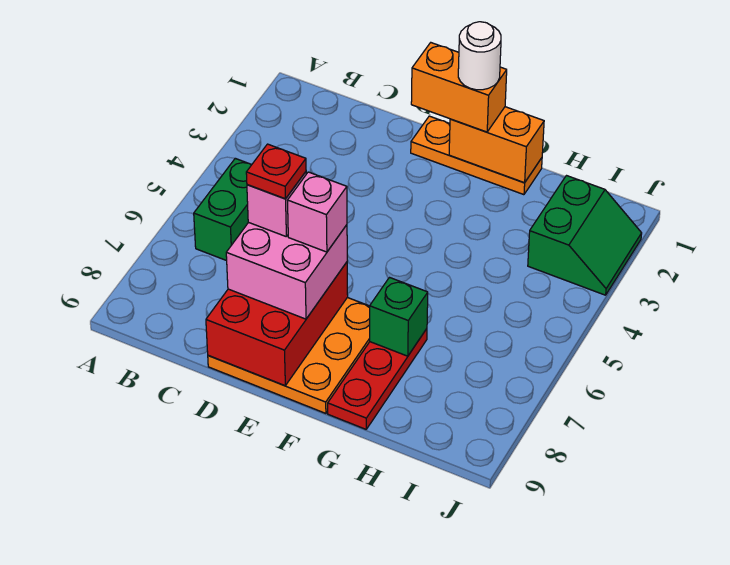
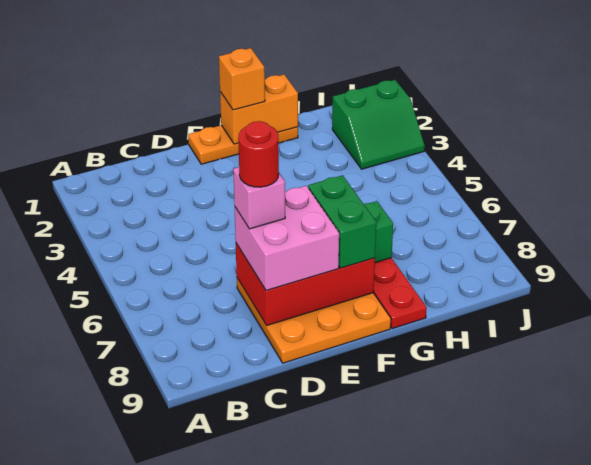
green 1x2 brick [194,158,251,261] -> green 1x2 brick moved to [308,175,376,268]
red 2x3 brick [206,262,348,385] -> red 2x3 brick turned to [236,243,375,325]
red 1x1 plate [246,144,306,199] -> red 1x1 round brick [238,121,279,187]
orange 1x2 brick [411,43,507,132] -> orange 1x1 brick [219,48,265,110]
pink 1x1 brick [288,172,347,252] -> none
white 1x1 round brick [458,22,501,90] -> none
green 2x2 slope [528,176,642,295] -> green 2x2 slope turned to [332,80,425,169]

